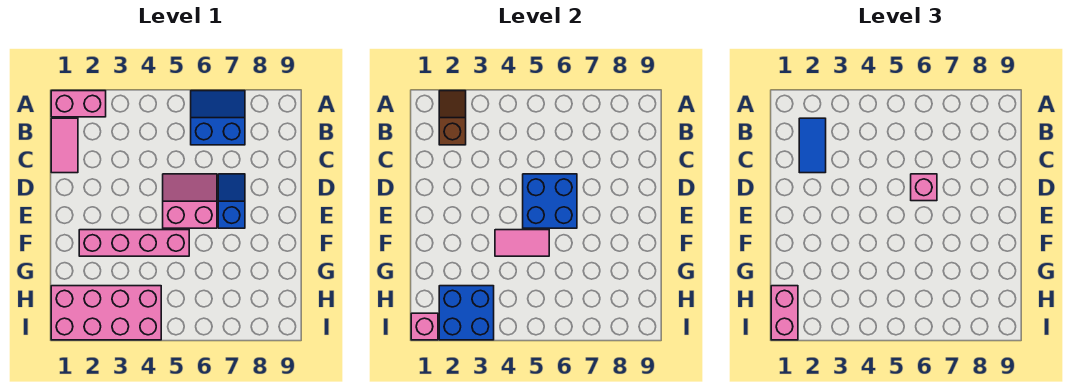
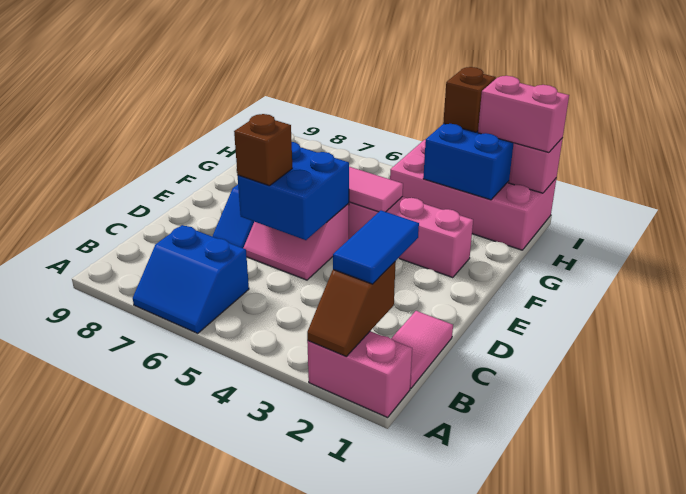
pink 1x1 brick [911,174,937,201] -> brown 1x1 brick [234,114,292,186]
pink 1x2 brick [771,286,798,340] -> pink 1x2 brick turned to [478,76,569,152]
none -> brown 1x1 brick [443,67,496,132]

